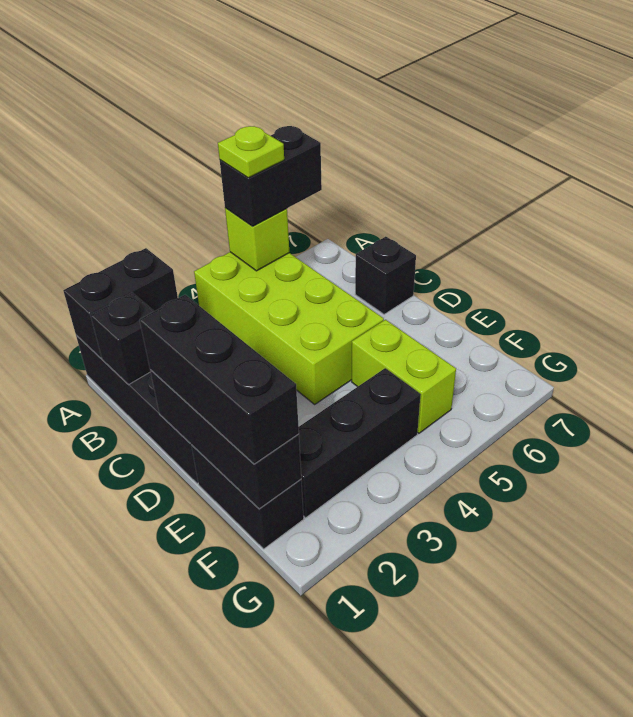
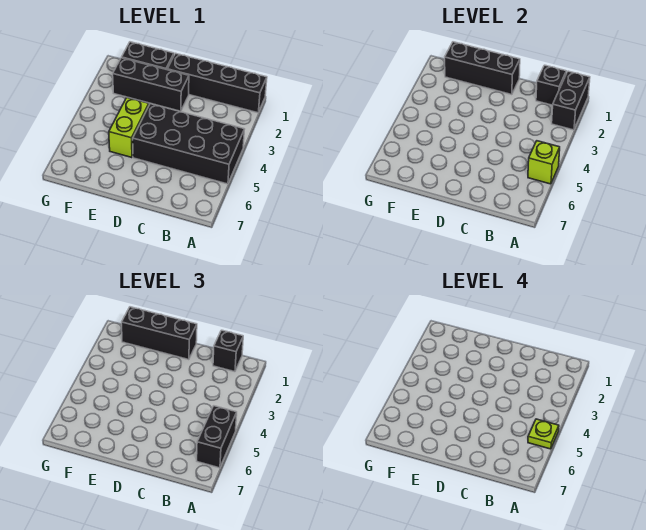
lime 2x4 brick [194,252,384,404] -> black 2x4 brick [133,104,244,184]
black 1x1 brick [355,237,416,314] -> black 1x1 brick moved to [213,330,243,372]
lime 1x2 brick [352,320,456,433] -> lime 1x2 brick turned to [109,98,149,158]
black 1x3 brick [299,368,421,518] -> black 1x3 brick turned to [113,58,189,111]

